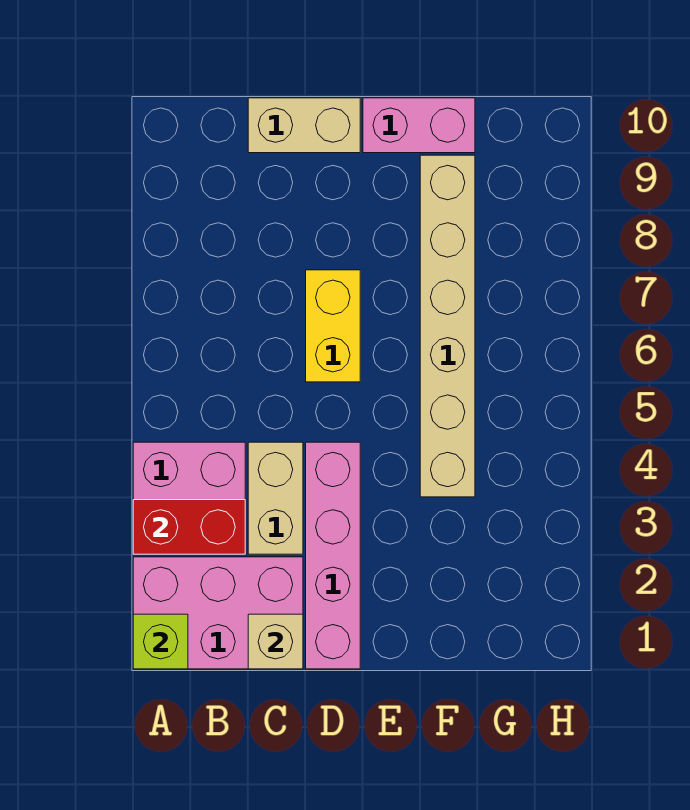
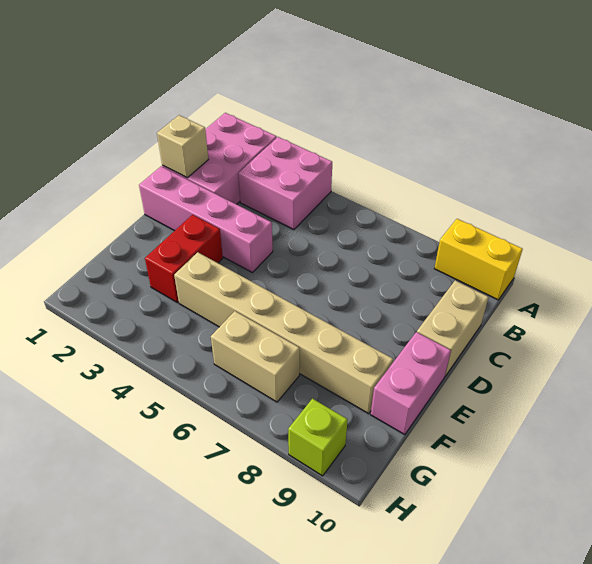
lime 1x1 brick [133,614,188,669] -> lime 1x1 brick moved to [288,399,348,476]
red 1x2 brick [133,500,245,554] -> red 1x2 brick moved to [145,215,223,303]
tan 1x2 brick [248,442,303,554] -> tan 1x2 brick moved to [211,311,300,402]
yellow 1x2 brick [306,270,360,382] -> yellow 1x2 brick moved to [434,219,523,300]

